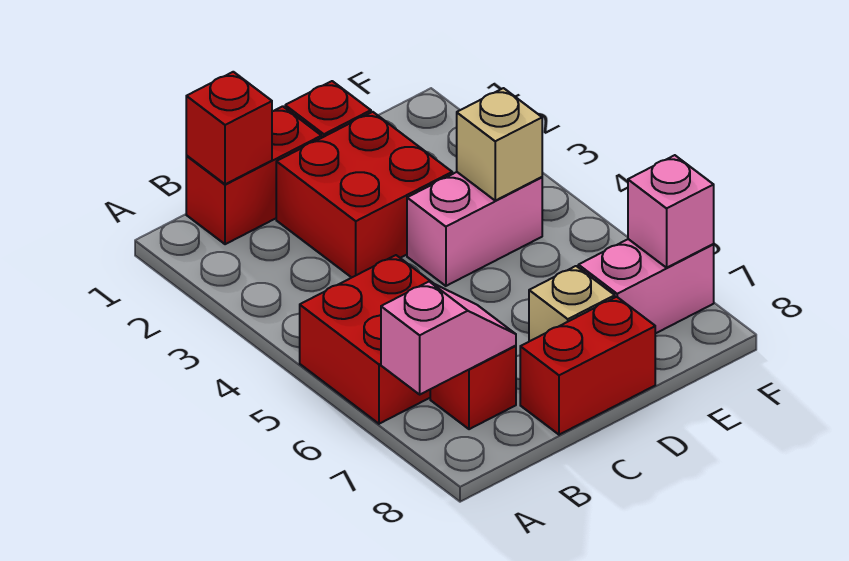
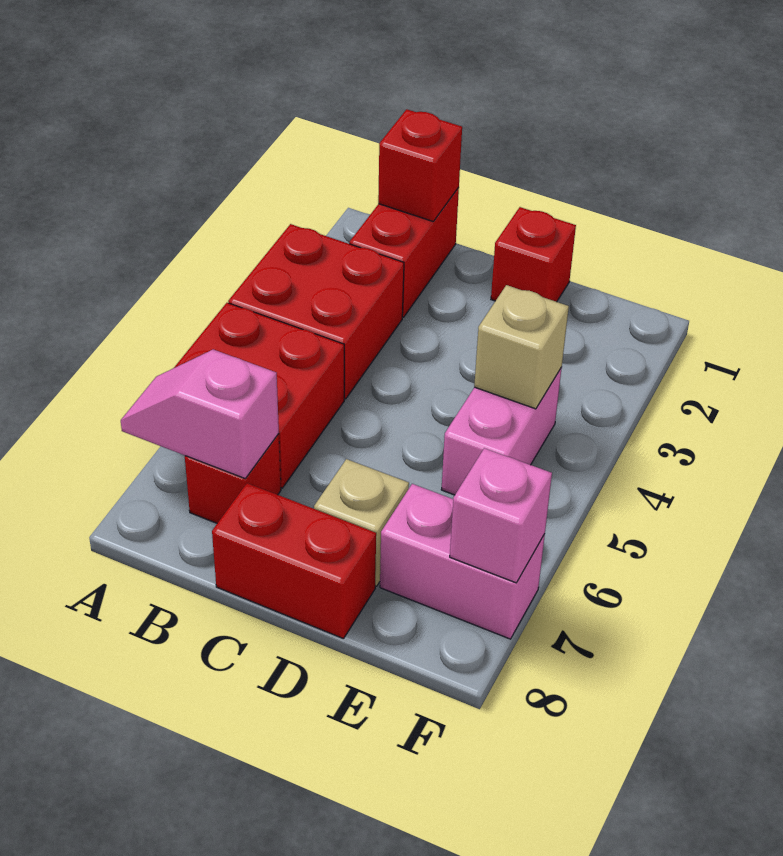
pink 1x2 slope [381,282,516,394] -> pink 1x2 slope turned to [121,349,279,478]
red 1x2 brick [186,106,322,244] -> red 1x2 brick turned to [349,187,459,317]
red 2x2 brick [276,112,452,278] -> red 2x2 brick moved to [228,224,404,399]
pink 1x2 brick [407,172,542,286] -> pink 1x2 brick turned to [441,368,562,495]

